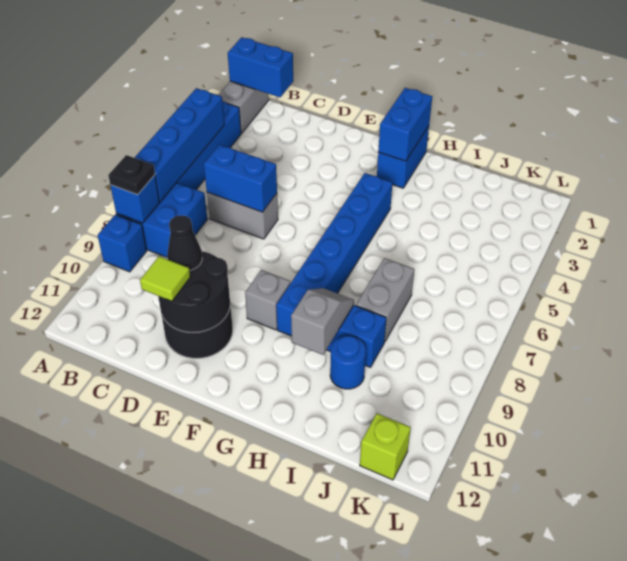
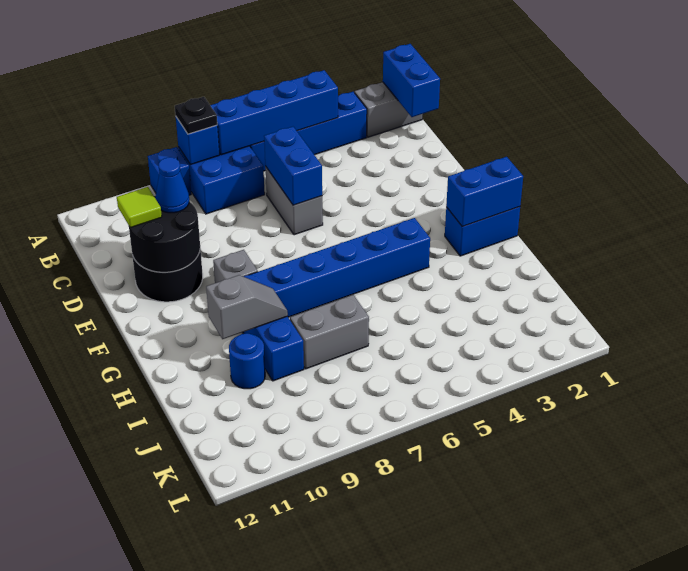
black 1x1 cone [167,215,202,271] -> blue 1x1 cone [155,157,189,213]
lime 1x1 brick [360,413,411,480] -> none

